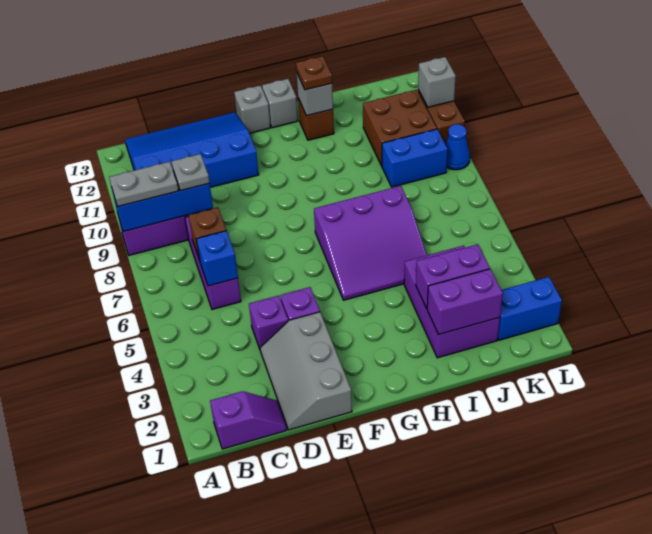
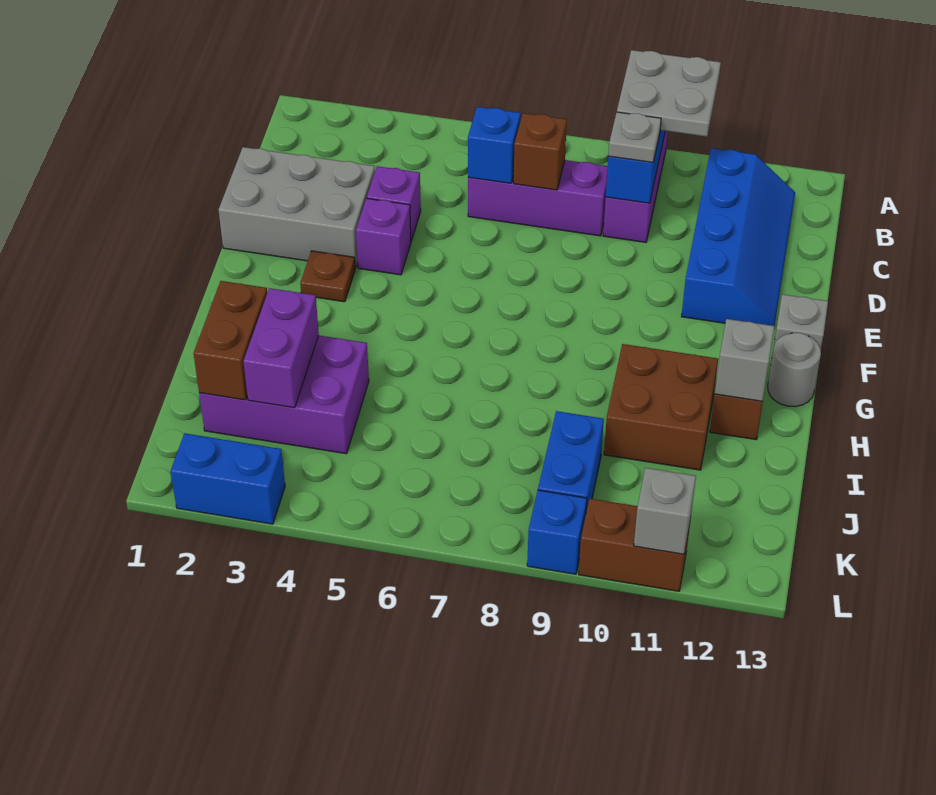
grey 1x2 plate [109,162,179,207] -> grey 2x2 plate [617,50,721,137]
purple 1x2 slope [210,391,287,449] -> none
blue 3x4 slope [125,112,259,187] -> blue 2x4 slope [681,148,795,326]
grey 2x3 slope [260,312,352,430] -> grey 2x3 brick [219,147,375,268]
purple 3x3 slope [314,186,427,300] -> none
grey 1x1 brick [262,79,298,128] -> grey 1x1 round brick [768,333,821,407]
brown 1x1 plate [296,56,332,90] -> brown 1x1 plate moved to [300,251,355,302]
purple 1x2 brick [427,269,503,335] -> brown 1x2 brick [194,281,267,400]
brown 2x2 brick [363,90,437,166] -> brown 2x2 brick moved to [604,344,718,470]
blue 1x2 brick [498,277,562,340] -> blue 1x2 brick turned to [171,433,285,524]
blue 1x1 cone [445,124,470,170] -> blue 1x1 brick [527,490,587,574]

